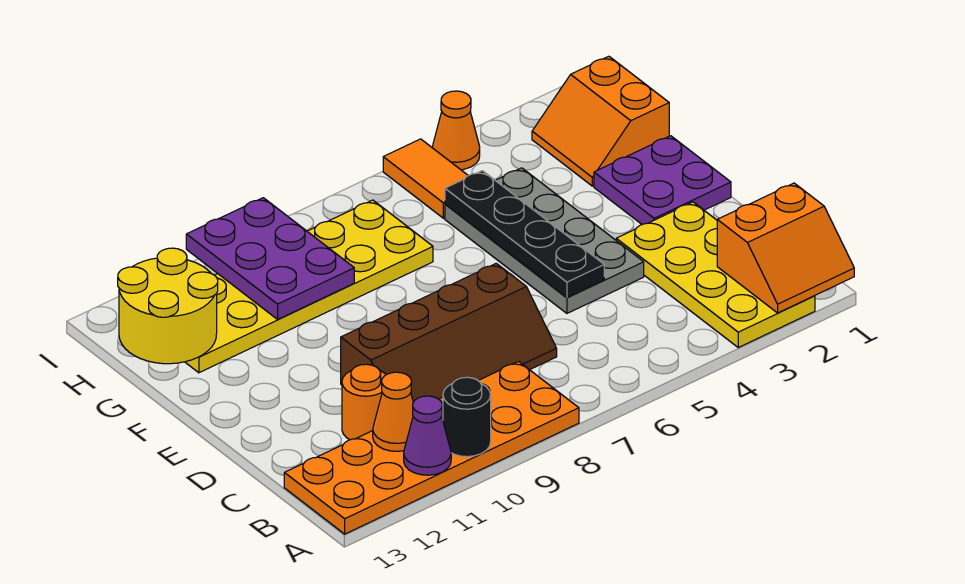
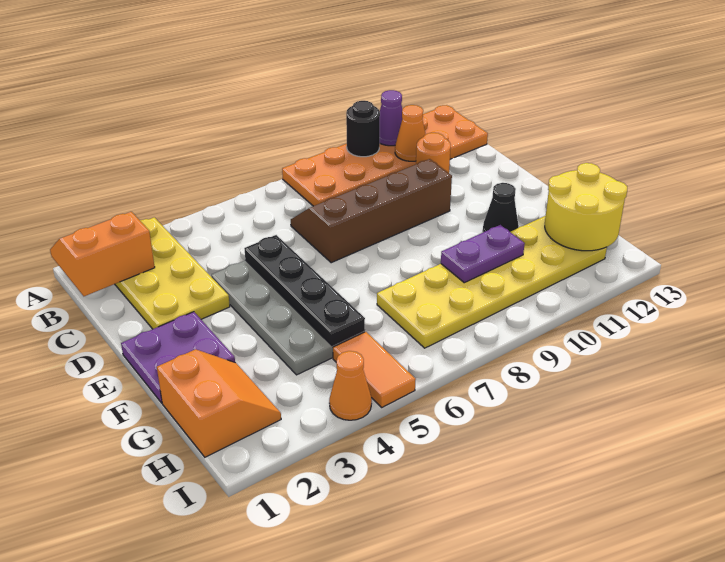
none -> black 1x1 cone [483,183,519,232]
purple 2x3 plate [186,198,354,319] -> purple 1x2 plate [441,225,525,283]

